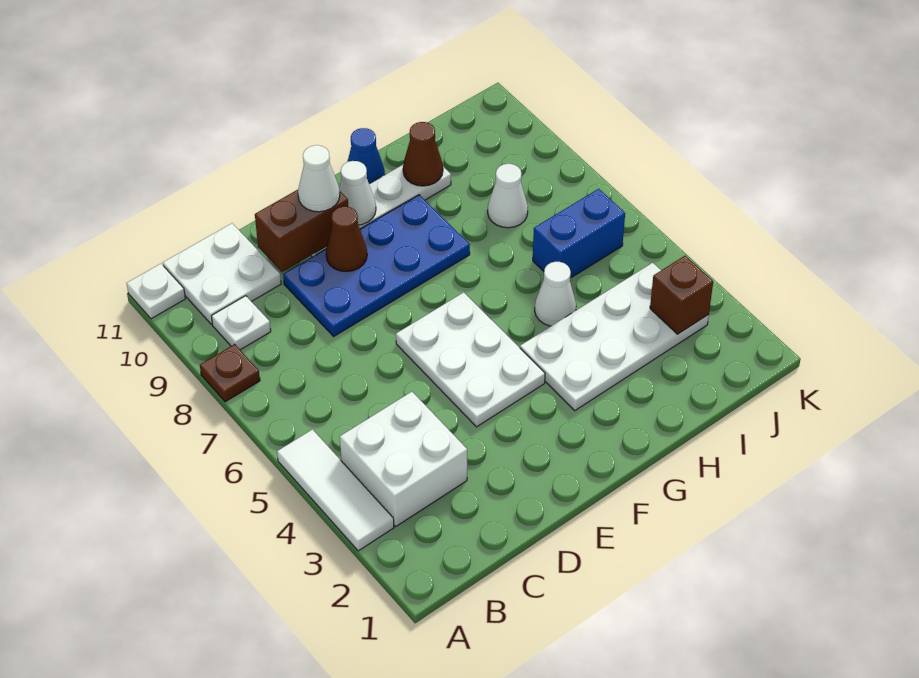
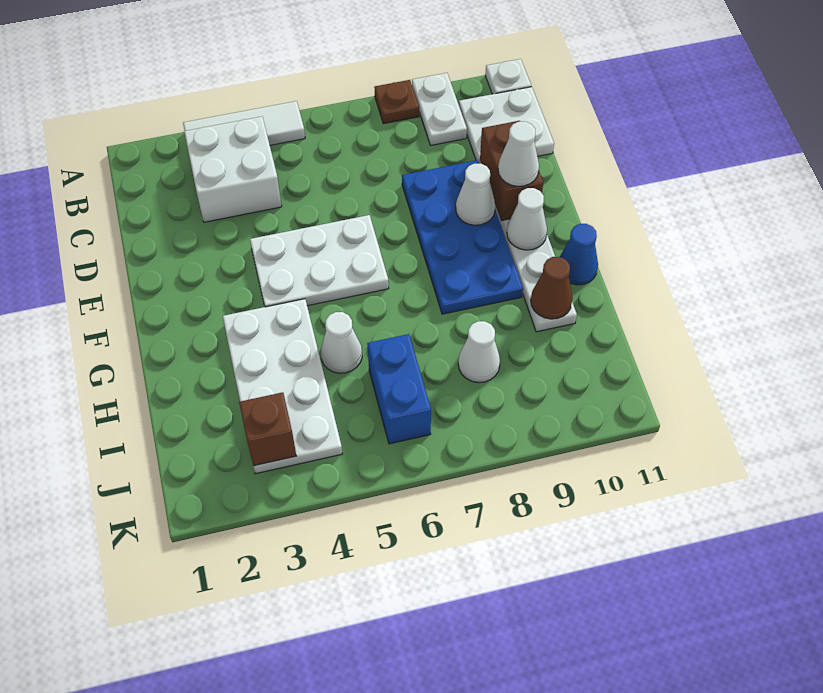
white 1x1 plate [212,296,271,350] -> white 1x2 plate [412,73,467,145]
brown 1x1 cone [326,207,367,272] -> white 1x1 cone [456,163,495,225]

